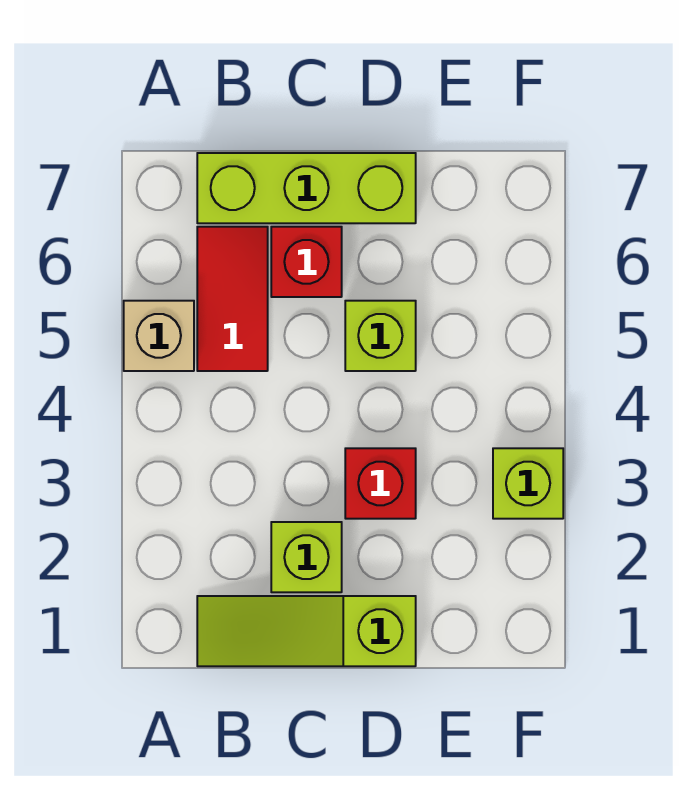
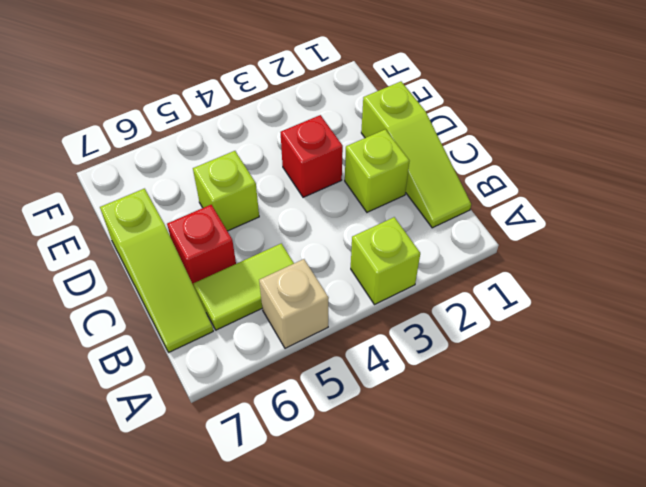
red 1x2 tile [197,227,268,371] -> lime 1x2 tile [193,244,294,330]
lime 1x3 brick [197,153,416,223] -> lime 1x3 slope [100,189,213,352]
lime 1x1 brick [493,448,563,519] -> lime 1x1 brick moved to [351,217,420,305]

